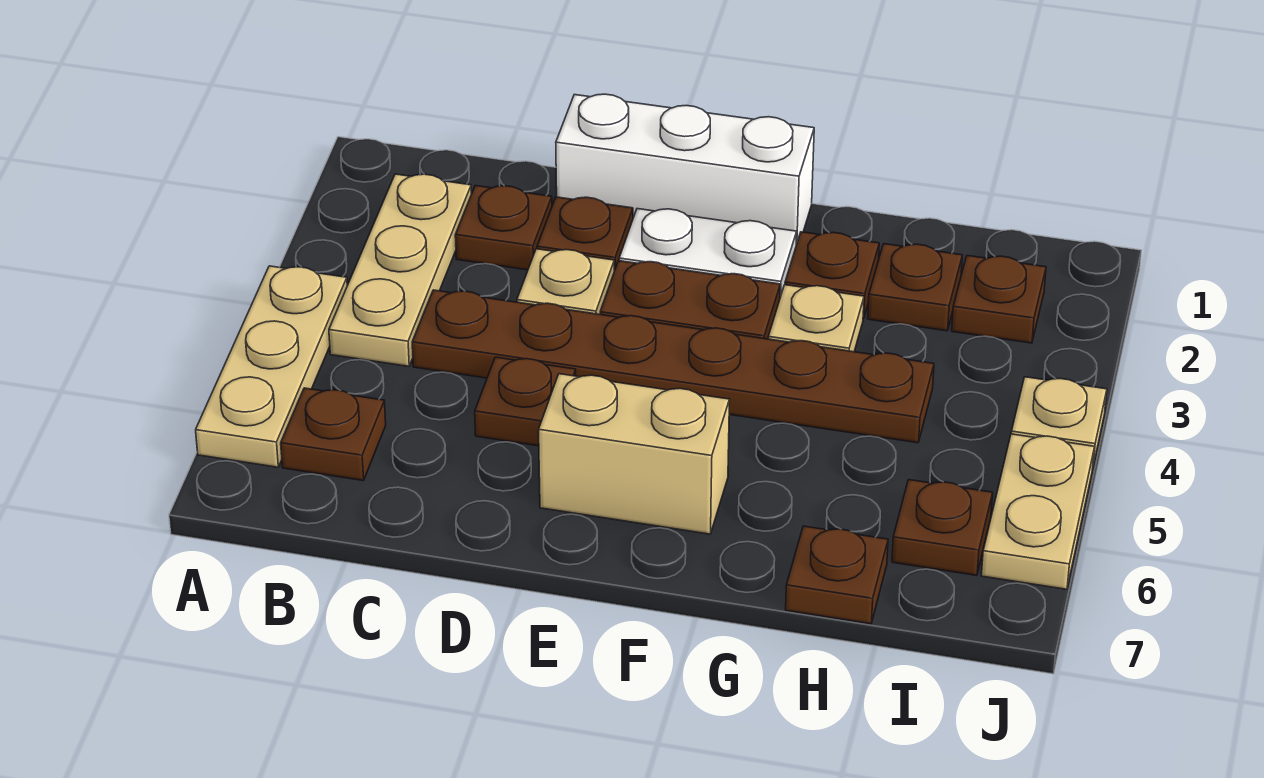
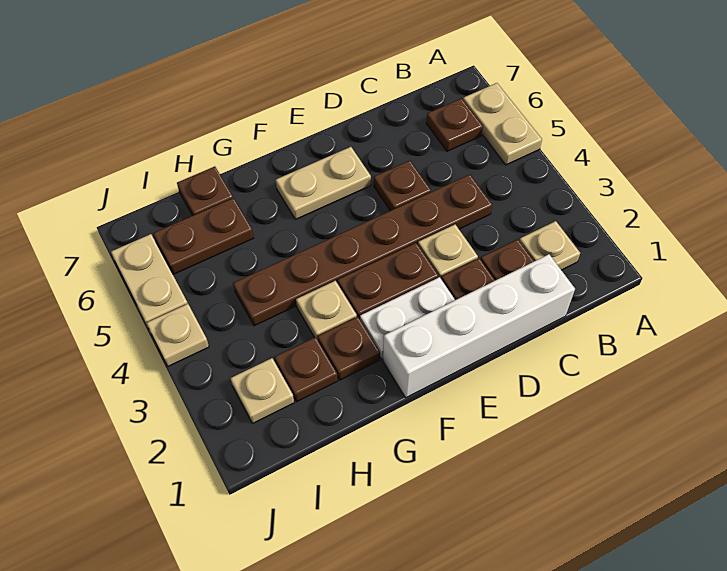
tan 1x3 plate [196,266,347,467] -> tan 1x2 plate [463,83,542,165]
tan 1x3 plate [329,174,472,366] -> tan 1x1 plate [519,221,580,270]
white 1x3 brick [556,94,814,245] -> white 1x4 brick [383,254,575,398]
tan 1x2 brick [539,374,730,534] -> tan 1x2 plate [276,147,371,220]
brown 1x1 plate [952,256,1046,343] -> tan 1x1 plate [230,358,294,424]
brown 1x1 plate [892,480,993,575] -> brown 1x2 plate [153,198,253,274]

